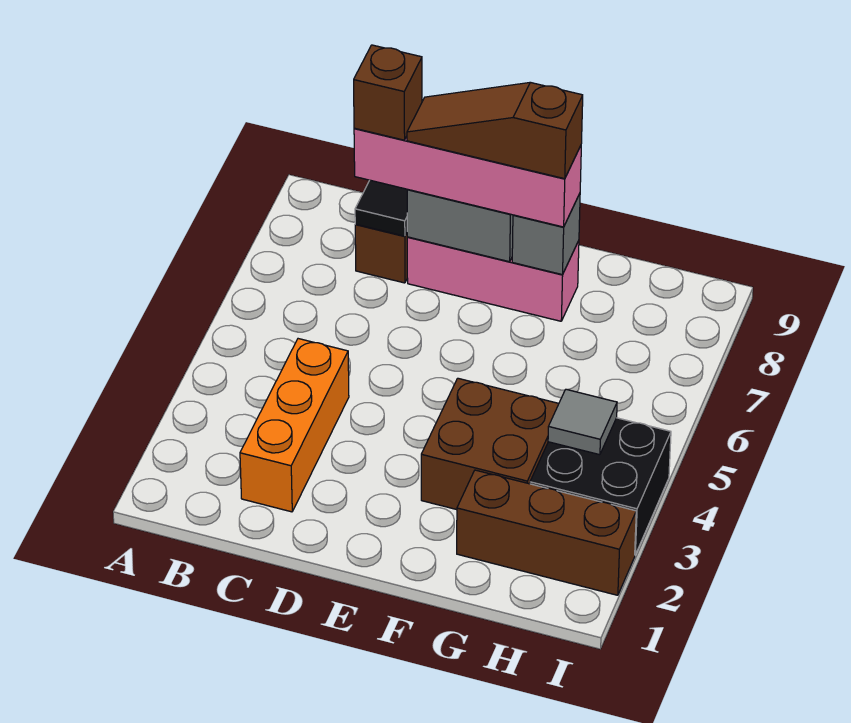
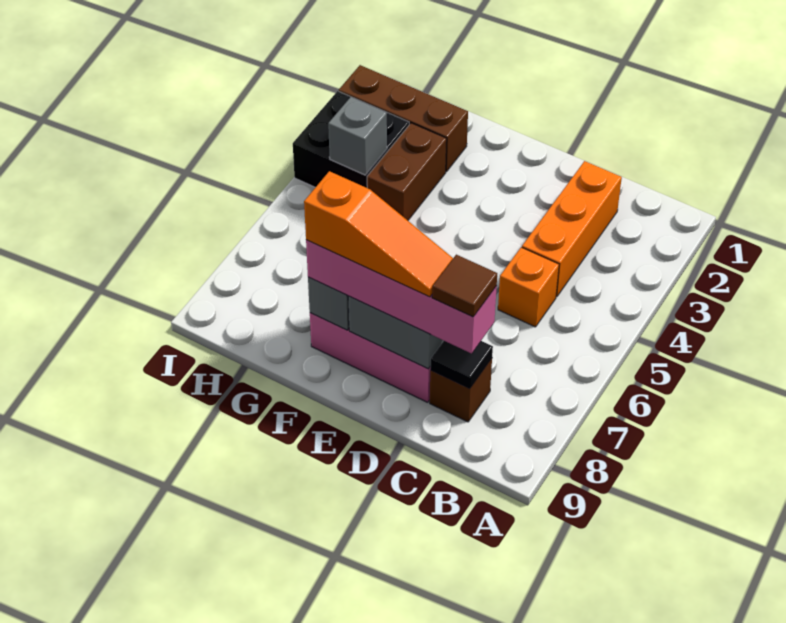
none -> orange 1x1 brick [498,247,559,327]
brown 1x1 brick [354,45,422,140] -> brown 1x1 tile [432,255,497,317]
brown 1x3 slope [407,82,583,179] -> orange 1x3 slope [304,171,453,297]
brown 2x2 brick [421,378,559,510] -> brown 1x2 brick [367,123,447,220]
grey 1x1 tile [548,389,617,455] -> grey 1x1 brick [328,97,387,175]

